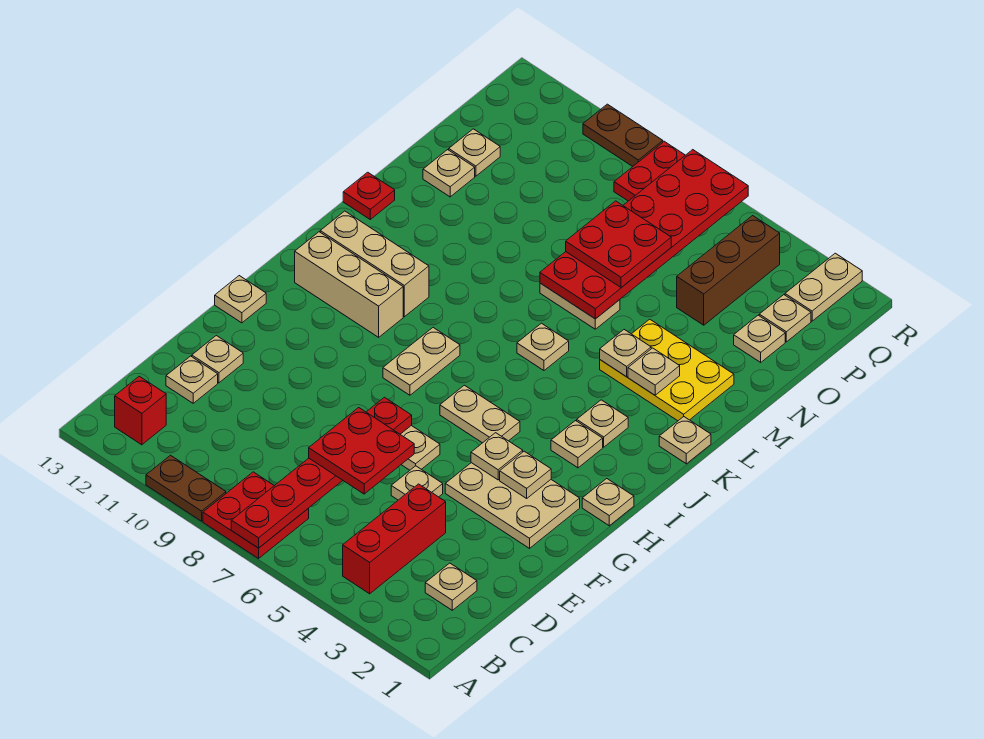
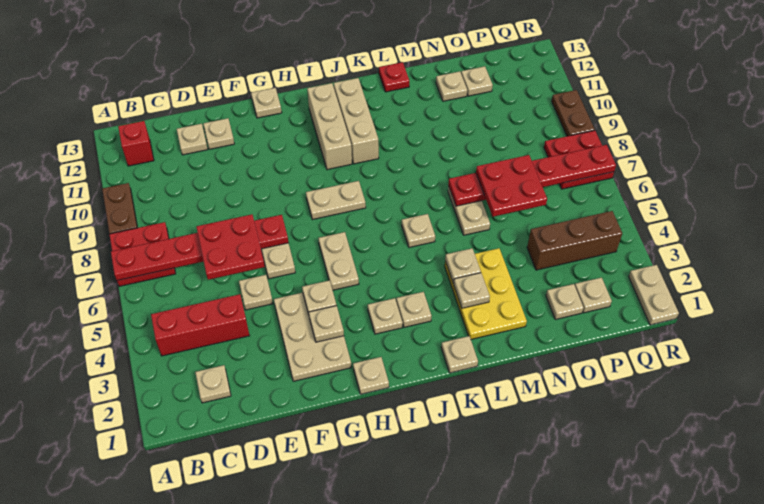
red 2x6 plate [540,150,748,319] -> red 1x6 plate [448,145,616,206]
tan 1x2 plate [785,253,862,321] -> tan 1x2 plate turned to [629,265,679,325]

